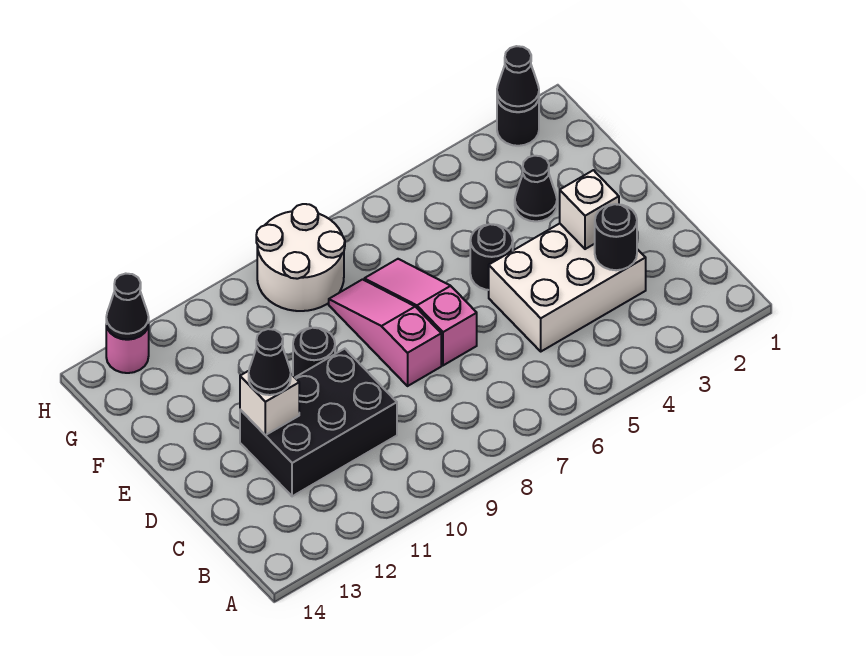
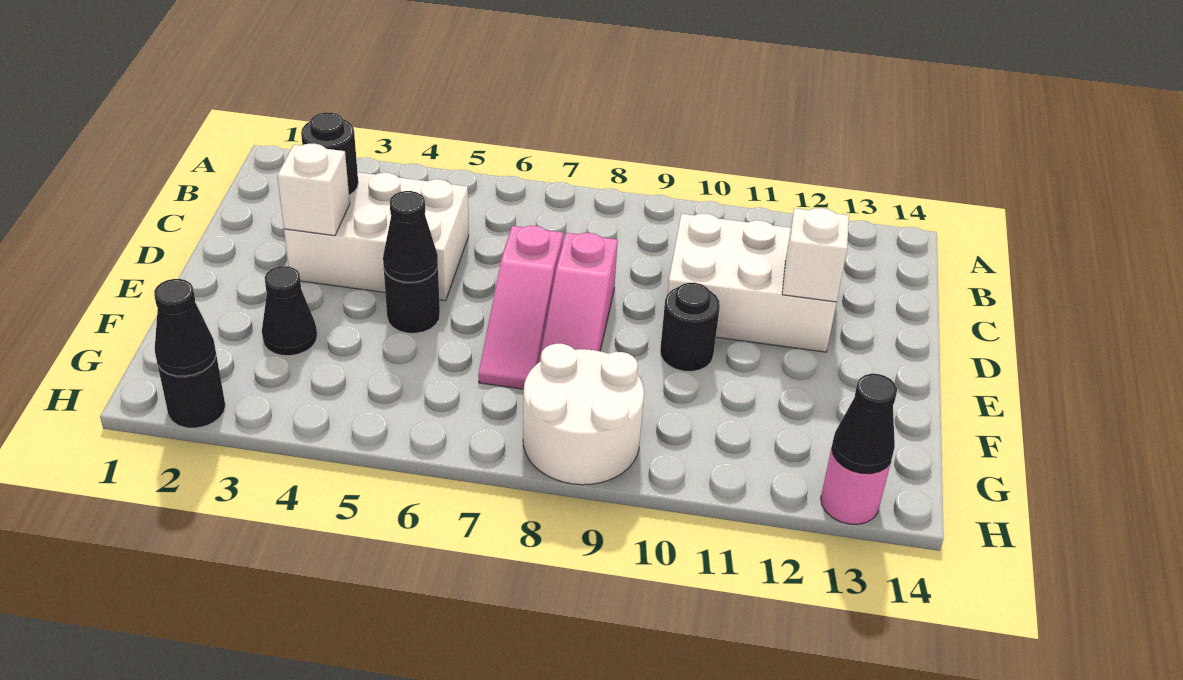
black 2x3 brick [240,349,397,496] -> white 2x3 brick [667,213,836,352]
black 1x1 cone [249,329,291,395] -> black 1x1 cone moved to [383,191,438,282]

